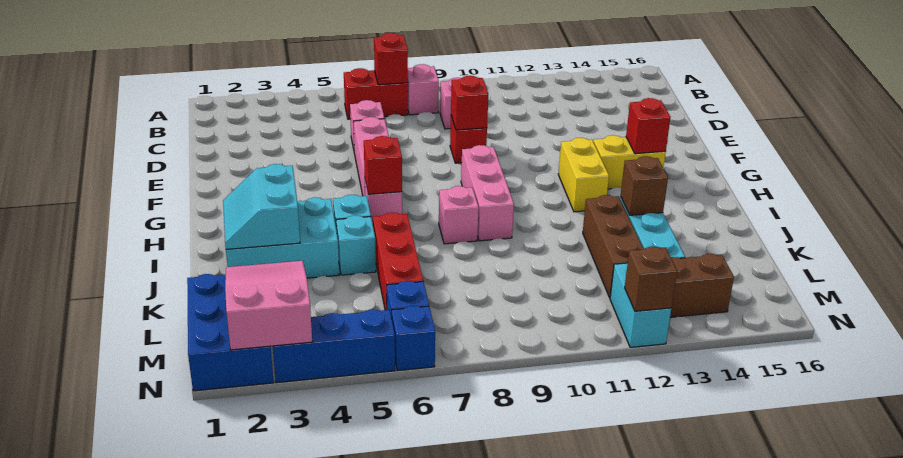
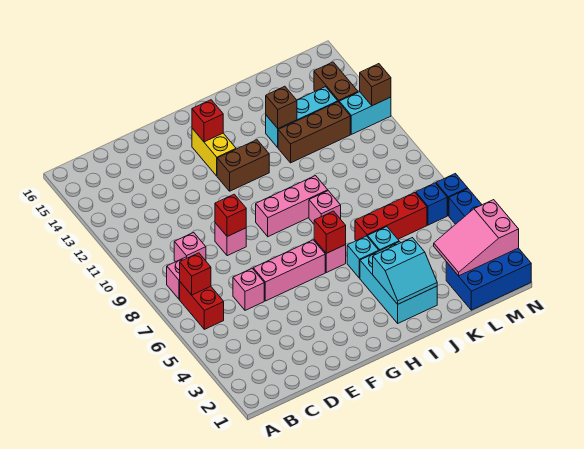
red 1x1 brick [450,116,487,163] -> pink 1x1 brick [215,223,246,256]
yellow 1x2 brick [558,138,609,212] -> brown 1x2 brick [217,140,269,191]

